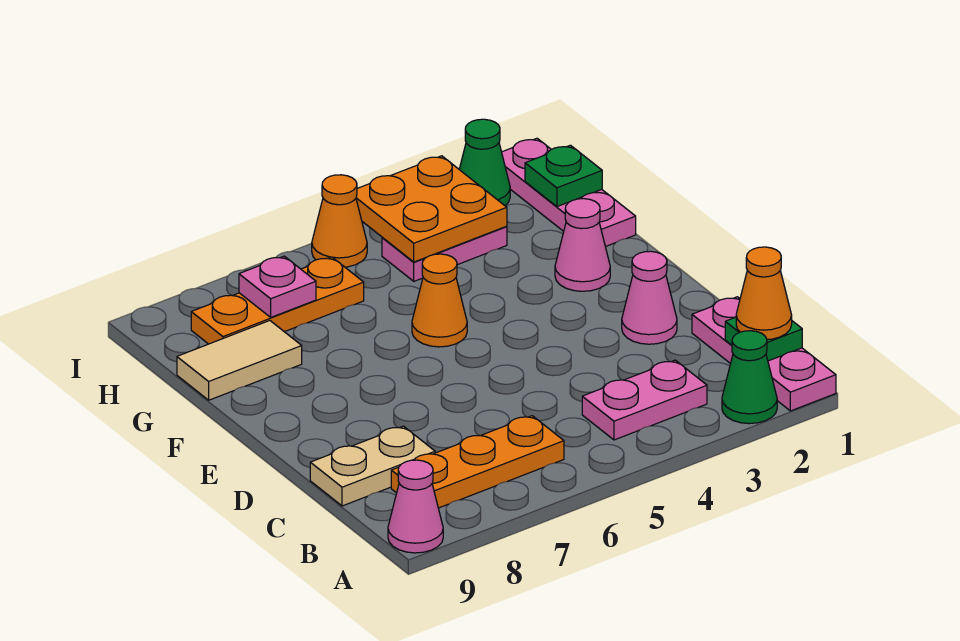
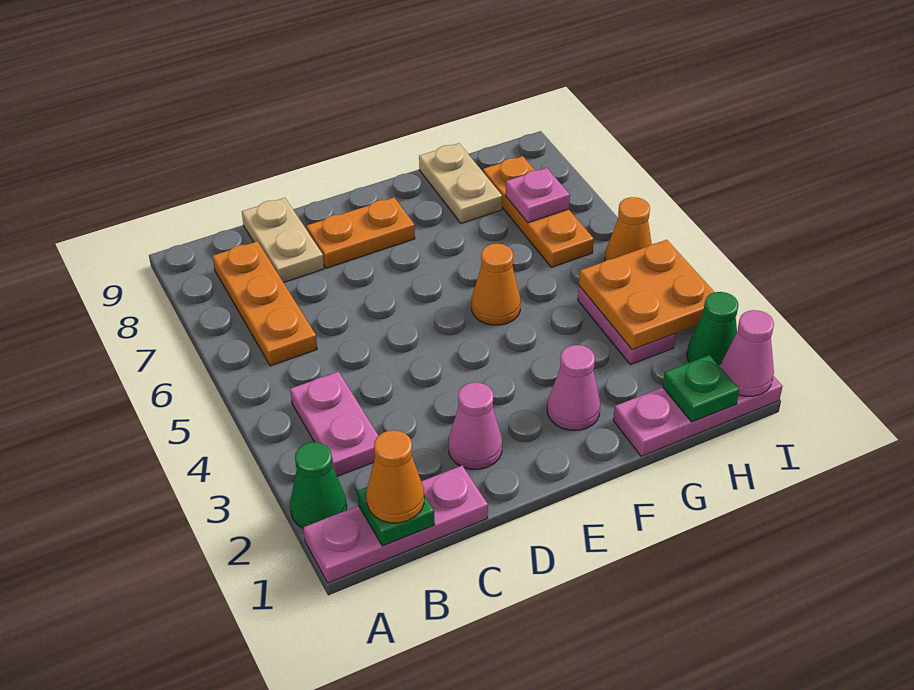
pink 1x1 cone [388,460,443,553] -> pink 1x1 cone moved to [721,310,774,396]
none -> orange 1x2 plate [306,198,415,268]
tan 1x2 tile [177,321,302,400] -> tan 1x2 plate [419,143,502,223]

